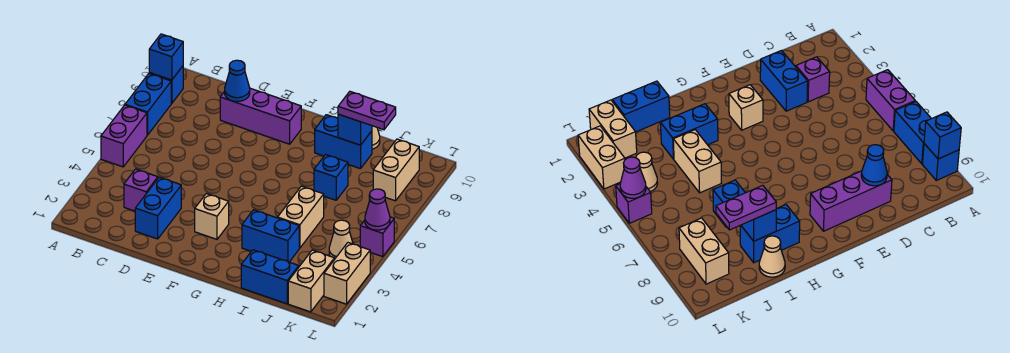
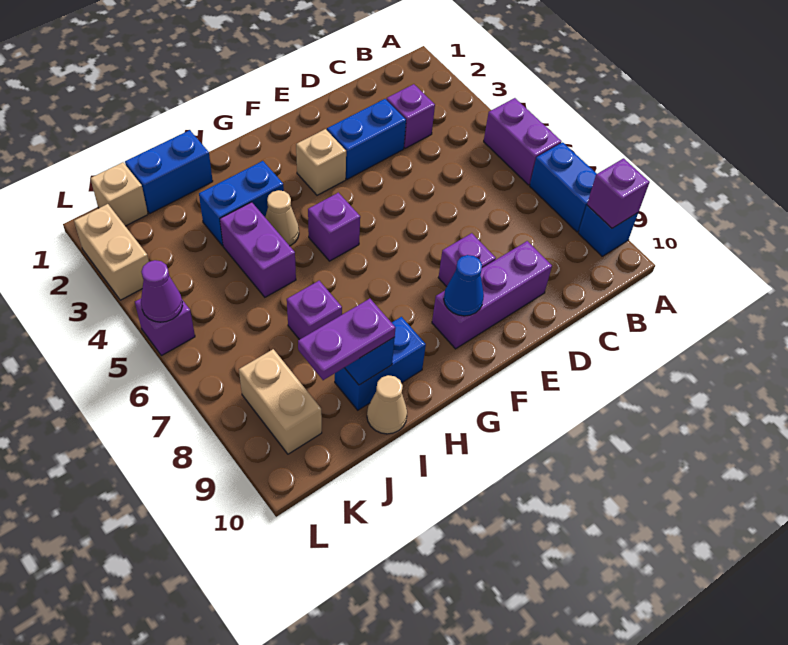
blue 1x1 brick [149,34,183,80] -> purple 1x1 brick [587,158,650,228]
blue 1x2 brick [135,177,181,239] -> blue 1x2 brick turned to [327,99,406,179]
blue 1x1 cone [225,60,250,101] -> blue 1x1 cone moved to [444,255,484,316]
none -> purple 1x1 brick [438,233,496,287]
none -> purple 1x1 brick [308,193,360,261]
tan 1x2 brick [278,186,324,248] -> purple 1x2 brick [220,202,296,297]
blue 1x1 brick [314,155,348,200] -> purple 1x1 brick [287,281,342,340]
tan 1x2 brick [288,250,334,312] -> tan 1x1 brick [91,162,148,226]
tan 1x1 cone [329,220,353,260] -> tan 1x1 cone moved to [265,190,299,246]

